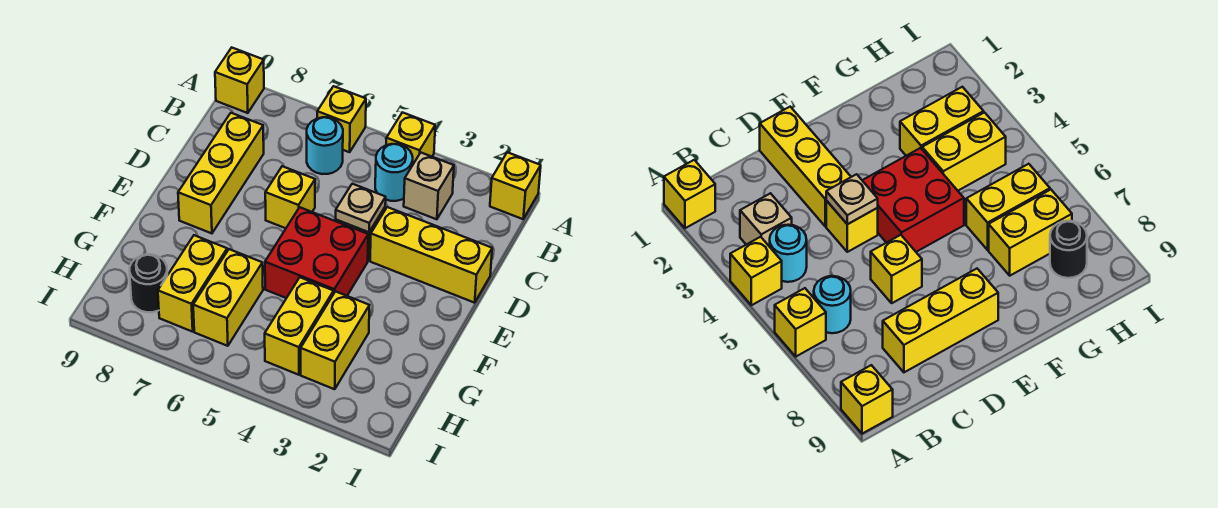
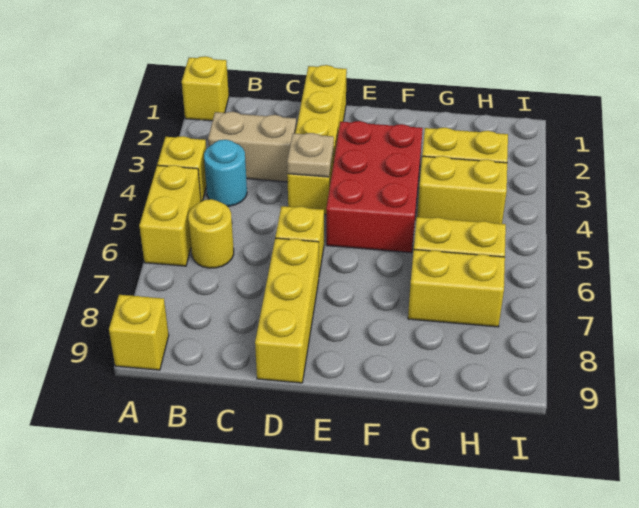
yellow 1x1 brick [317,86,366,152] -> yellow 1x2 brick [139,165,201,266]
tan 1x1 brick [404,153,454,219] -> tan 1x2 brick [208,112,296,182]
cyan 1x1 round brick [307,117,343,174] -> yellow 1x1 round brick [188,199,234,268]
yellow 1x3 brick [178,113,264,233] -> yellow 1x3 brick turned to [255,238,319,383]
red 2x2 brick [265,207,368,298] -> red 2x3 brick [326,121,423,253]
black 1x1 round brick [130,254,167,312] -> none

